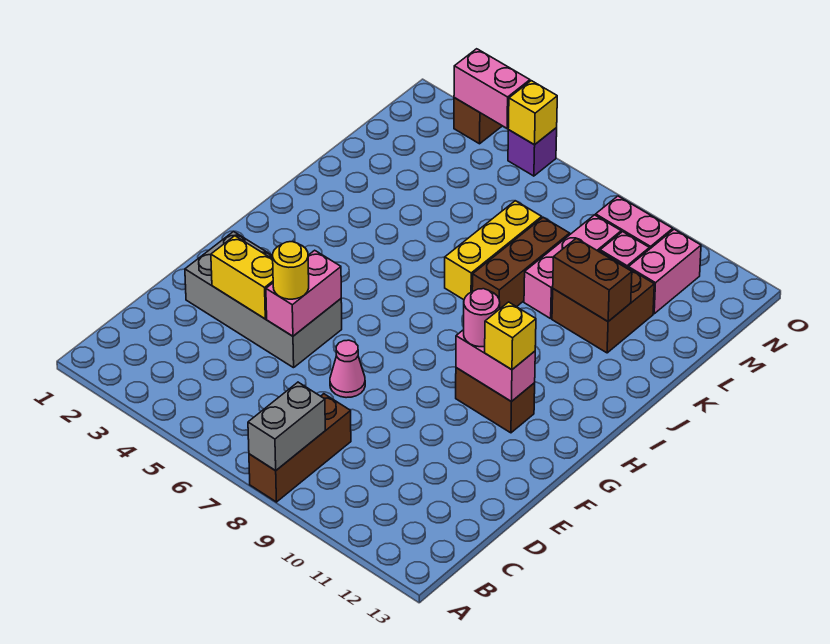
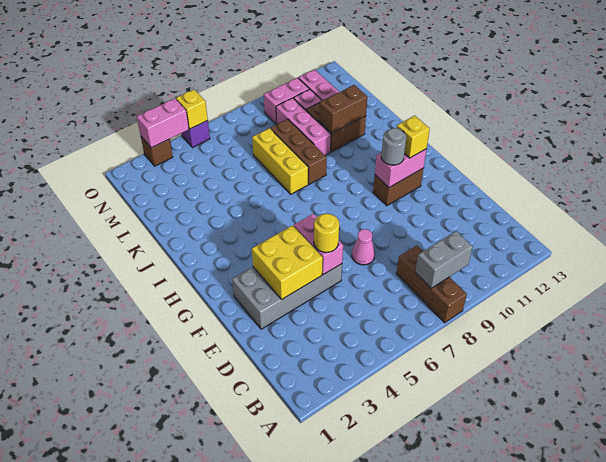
grey 1x2 brick [248,382,325,471] -> grey 1x2 brick turned to [415,231,473,288]
yellow 1x2 brick [211,236,273,319] -> yellow 2x2 brick [252,225,323,299]
pink 1x1 round brick [464,289,500,347] -> grey 1x1 round brick [381,128,406,165]

